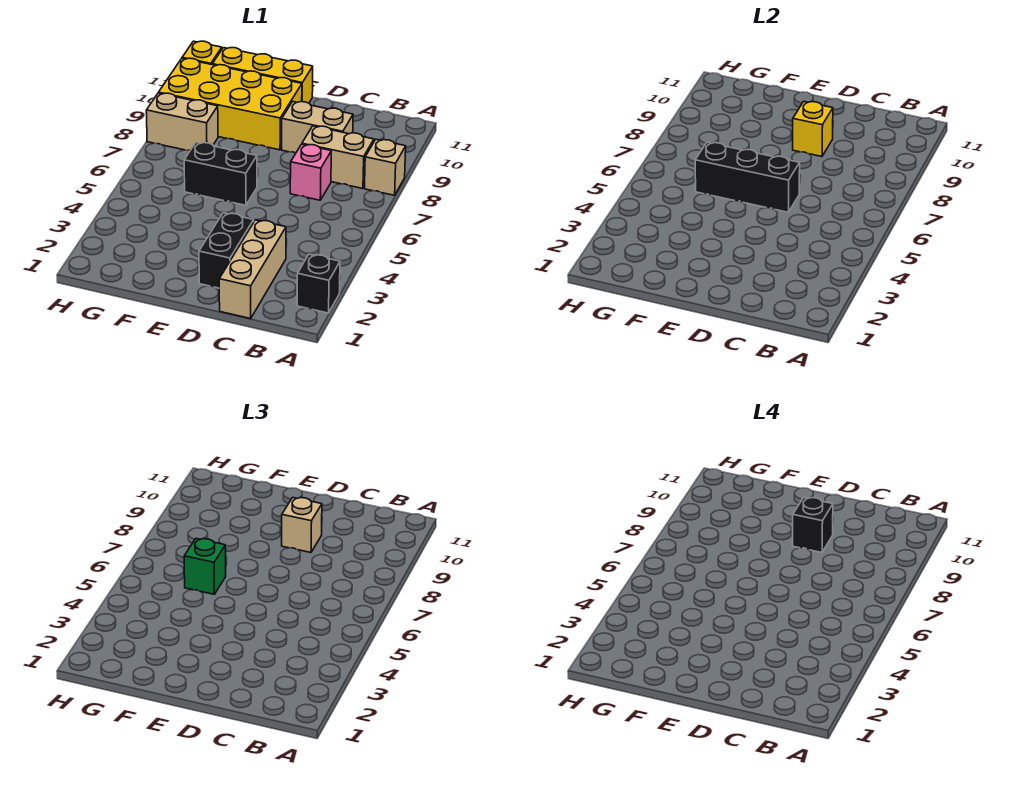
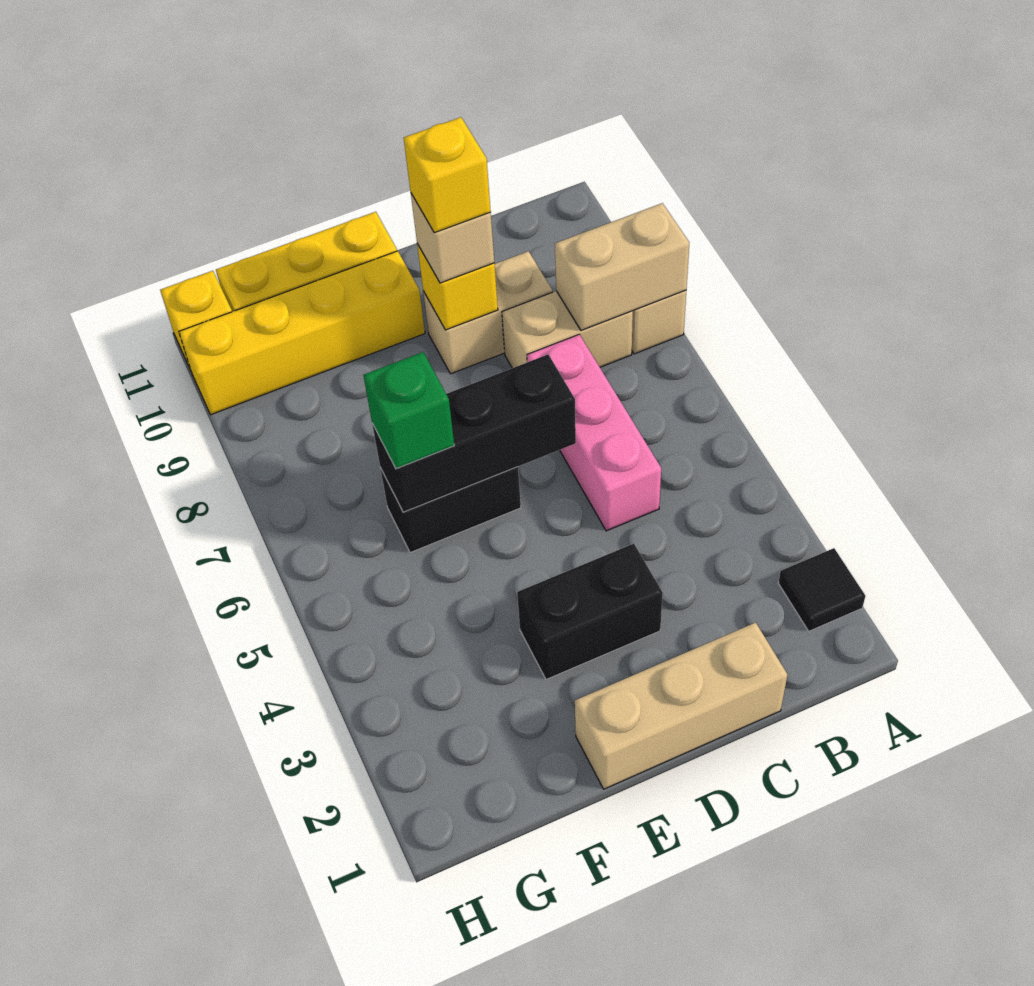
black 1x1 brick [297,254,340,313] -> black 1x1 tile [778,548,865,631]
tan 1x3 brick [219,220,286,319] -> tan 1x3 brick turned to [575,622,787,789]
pink 1x1 brick [290,144,331,200] -> pink 1x3 brick [527,334,661,531]
black 1x2 brick [199,213,254,288] -> black 1x2 brick turned to [517,544,663,679]
black 1x1 brick [793,497,833,553] -> yellow 1x1 brick [404,117,491,233]
yellow 2x4 brick [159,58,302,150] -> yellow 1x4 brick [179,251,425,415]
tan 1x2 brick [146,93,218,150] -> tan 1x2 brick moved to [555,203,689,330]

